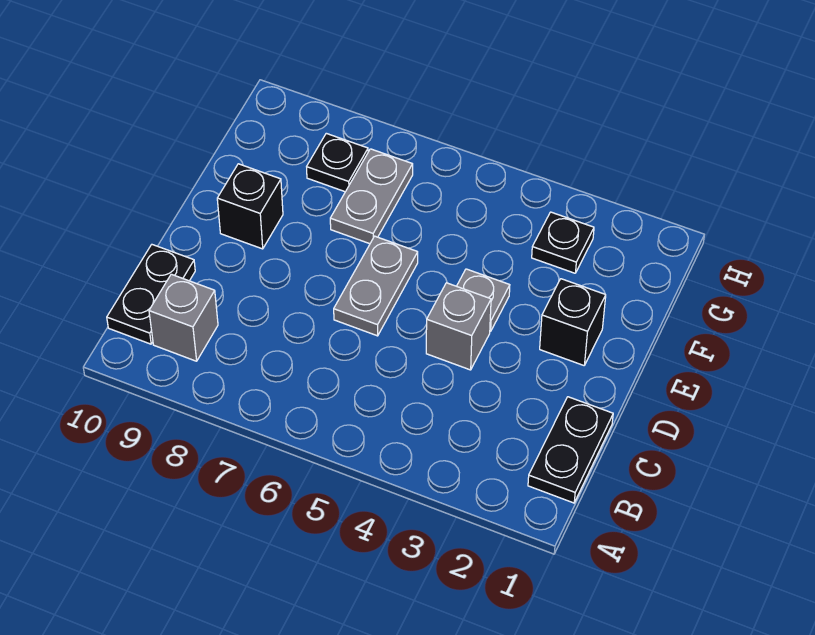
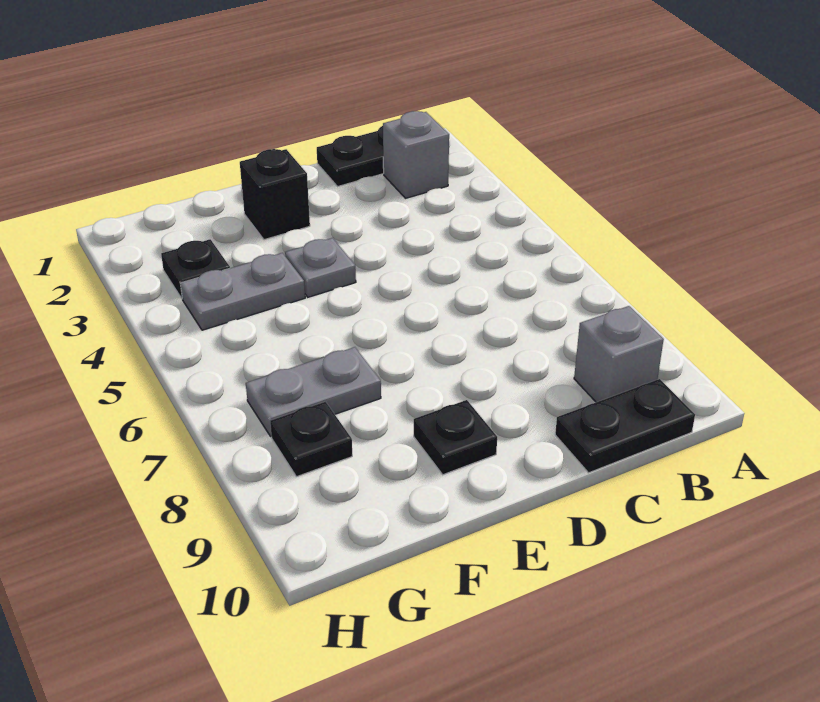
grey 1x1 brick [426,283,491,370] -> grey 1x1 brick moved to [383,111,449,198]
grey 1x2 plate [334,236,418,336] -> grey 1x2 plate moved to [180,253,305,330]
black 1x1 brick [217,164,283,249] -> black 1x1 plate [414,400,497,475]

